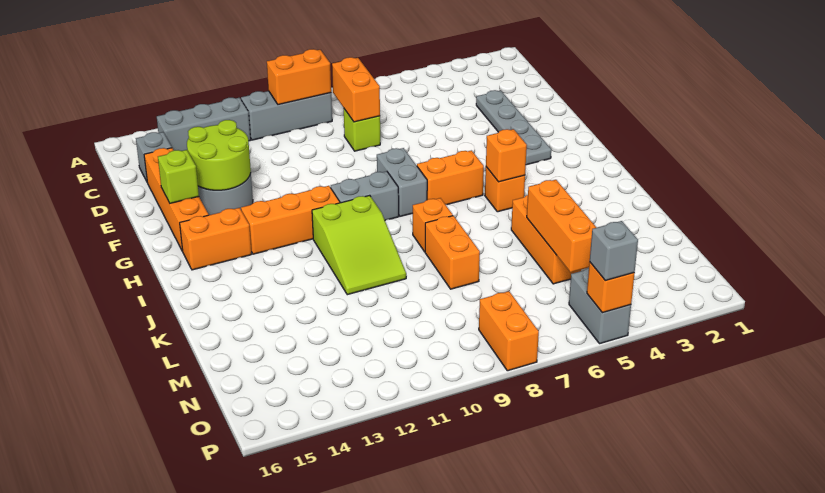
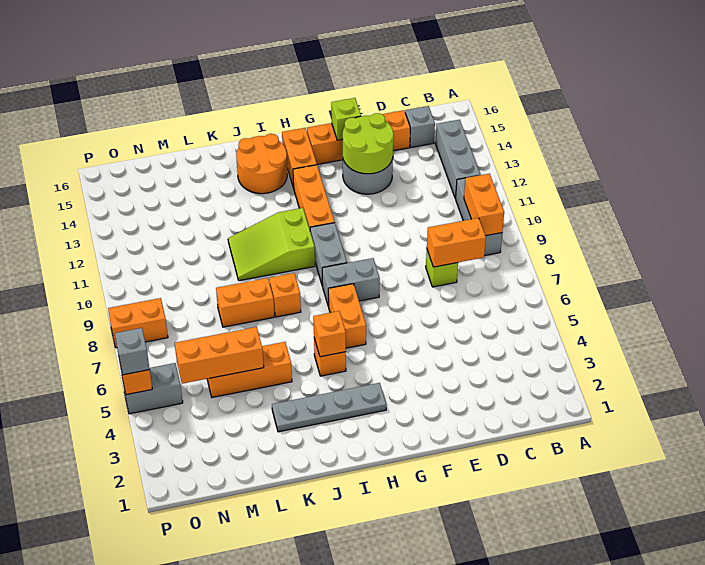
grey 1x4 plate [476,90,551,165] -> grey 1x4 plate moved to [272,383,386,432]
none -> orange 2x2 round brick [236,134,287,194]

